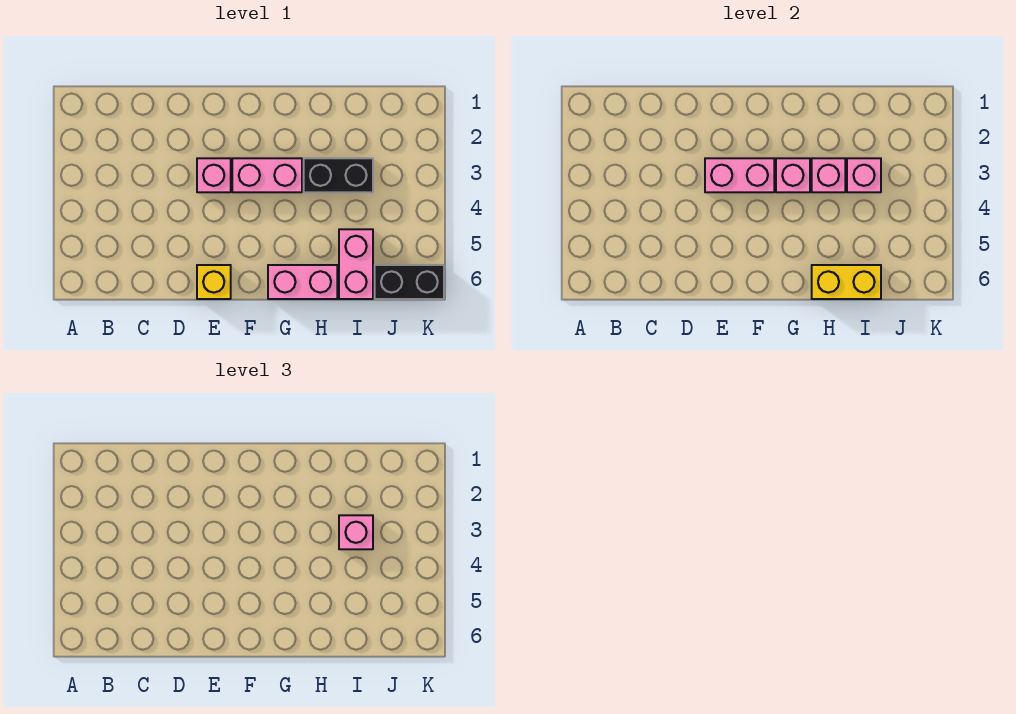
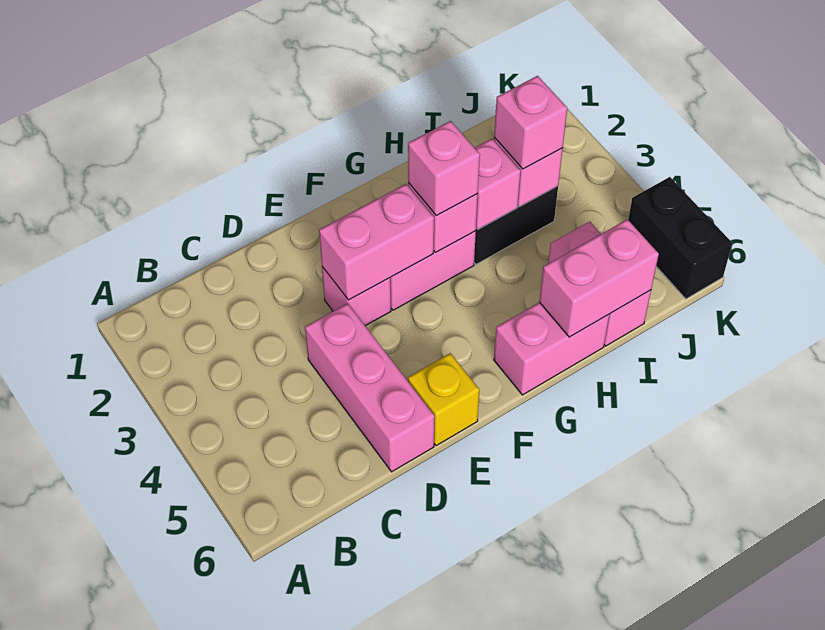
none -> pink 1x3 brick [305,304,435,472]
none -> pink 1x1 brick [408,121,480,216]
yellow 1x2 brick [812,265,881,299] -> pink 1x2 brick [539,219,659,337]
black 1x2 brick [375,265,444,299] -> black 1x2 brick turned to [628,177,732,299]

